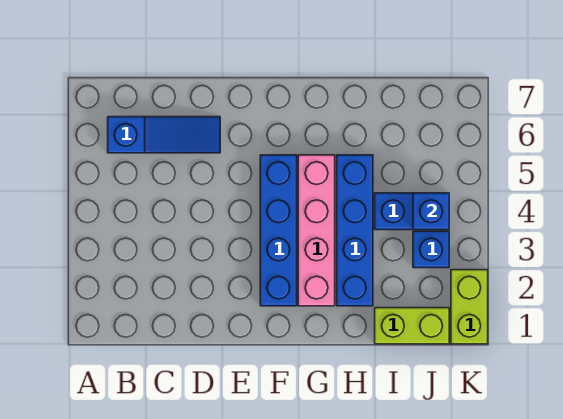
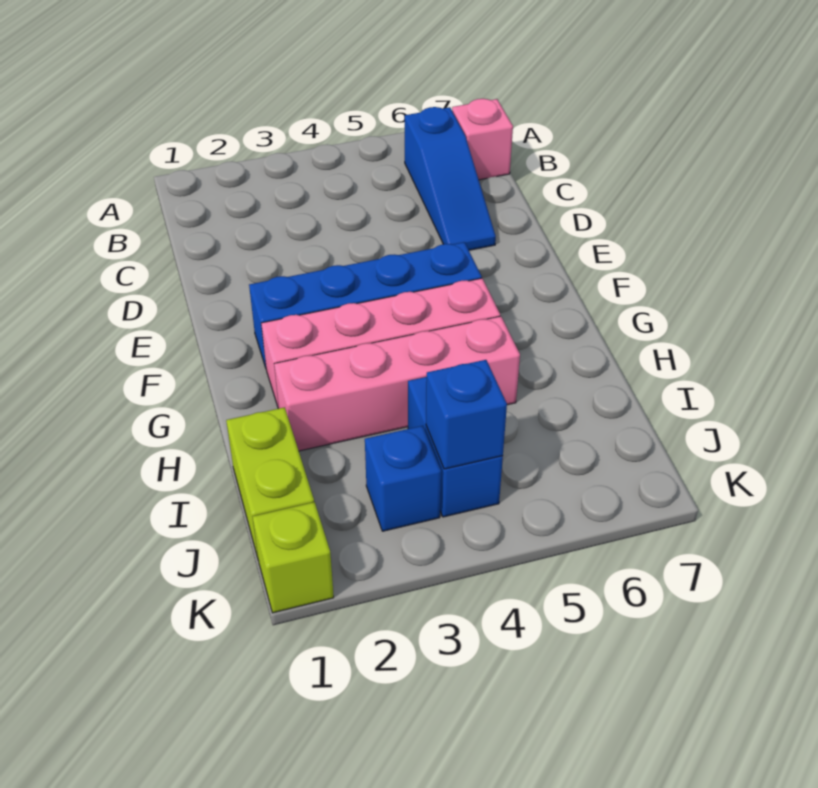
none -> pink 1x1 brick [452,99,513,180]
blue 1x4 brick [337,155,373,306] -> pink 1x4 brick [274,316,520,451]
lime 1x2 brick [451,270,488,344] -> lime 1x1 brick [253,502,334,613]

